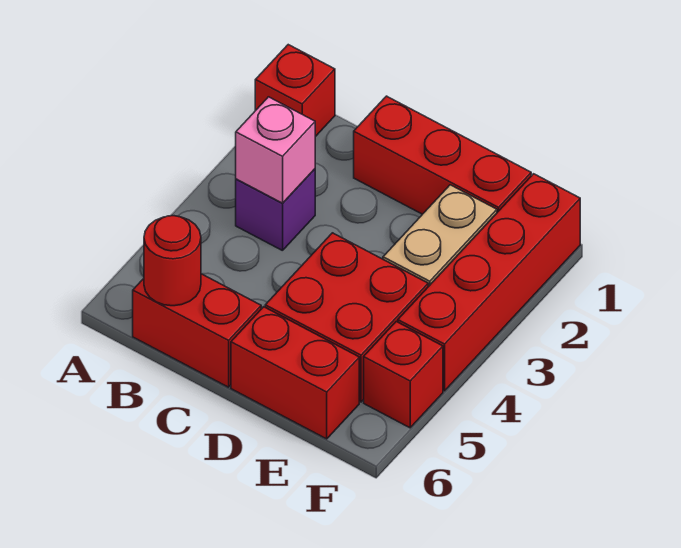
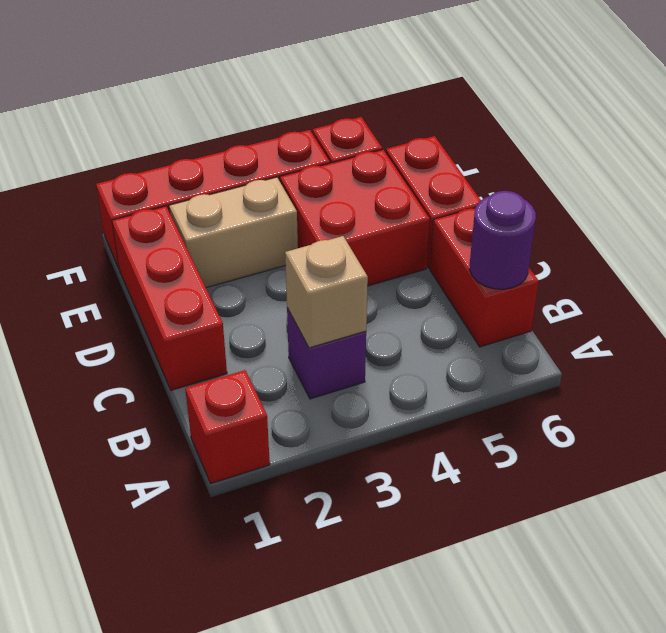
pink 1x1 brick [236,97,315,203] -> tan 1x1 brick [285,236,368,348]
red 1x1 round brick [144,216,201,306] -> purple 1x1 round brick [469,191,536,289]

